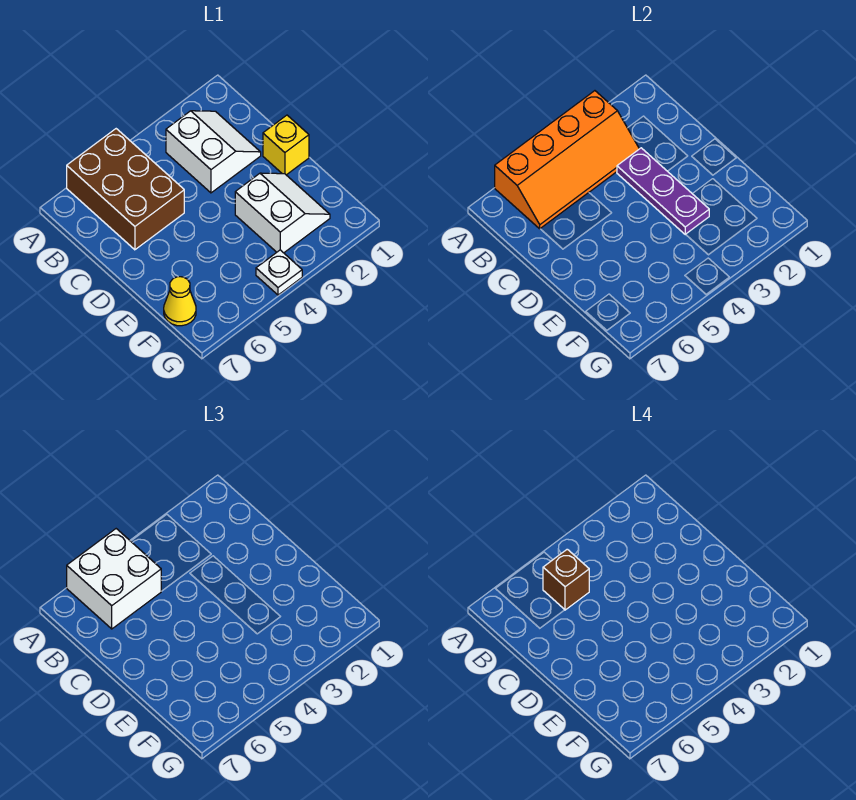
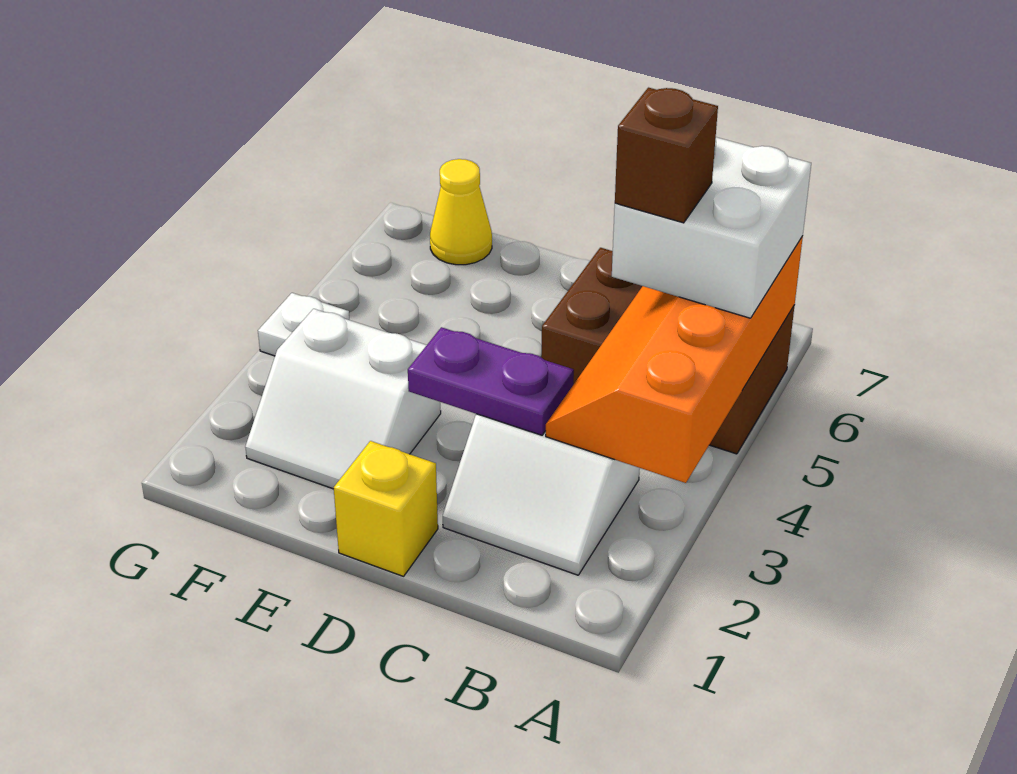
purple 1x3 plate [617,148,709,234] -> purple 1x2 plate [408,327,574,435]

